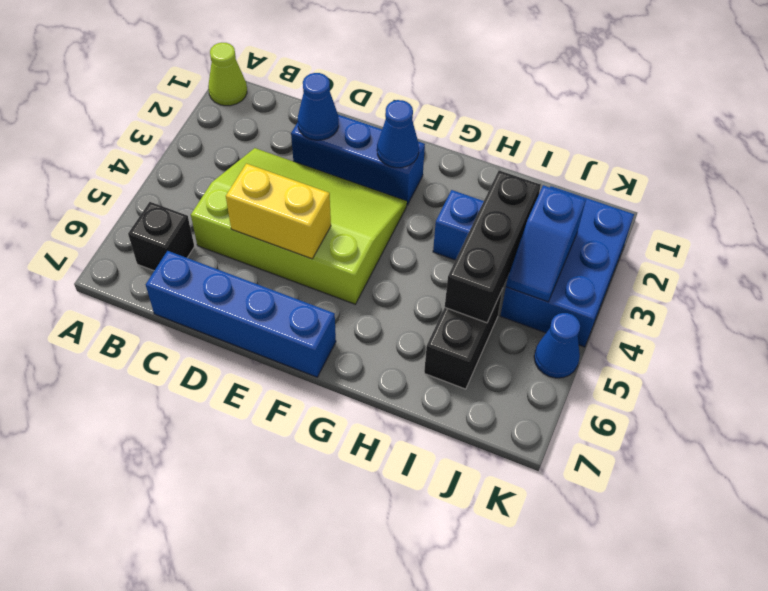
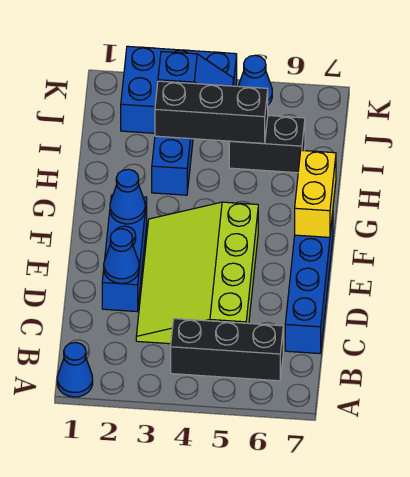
lime 1x1 cone [208,43,247,106] -> blue 1x1 cone [57,343,93,397]
black 1x1 brick [128,202,194,271] -> black 1x3 brick [171,319,283,381]
yellow 1x2 brick [226,164,331,259] -> yellow 1x2 brick moved to [295,150,336,237]

